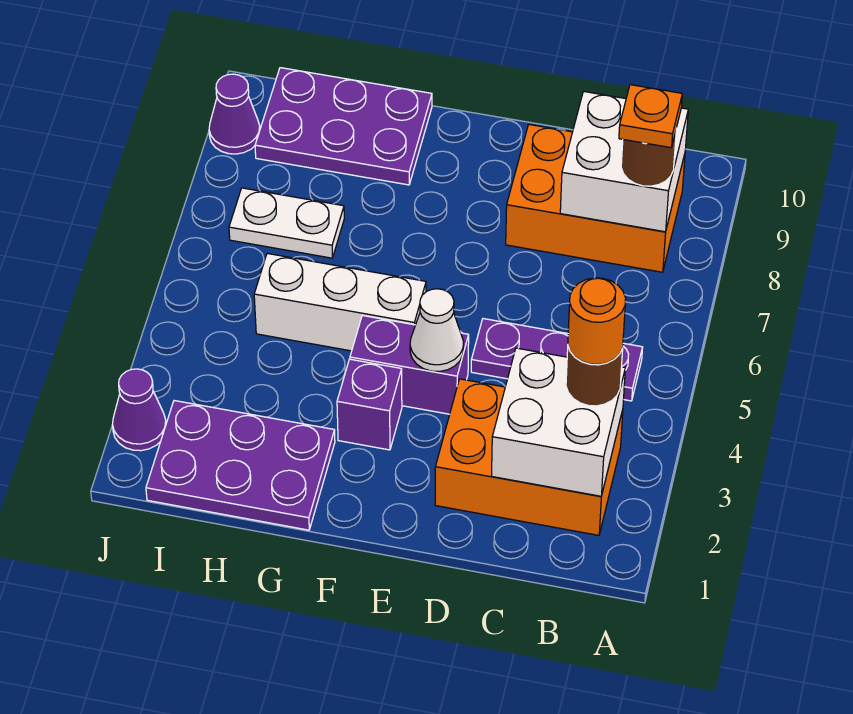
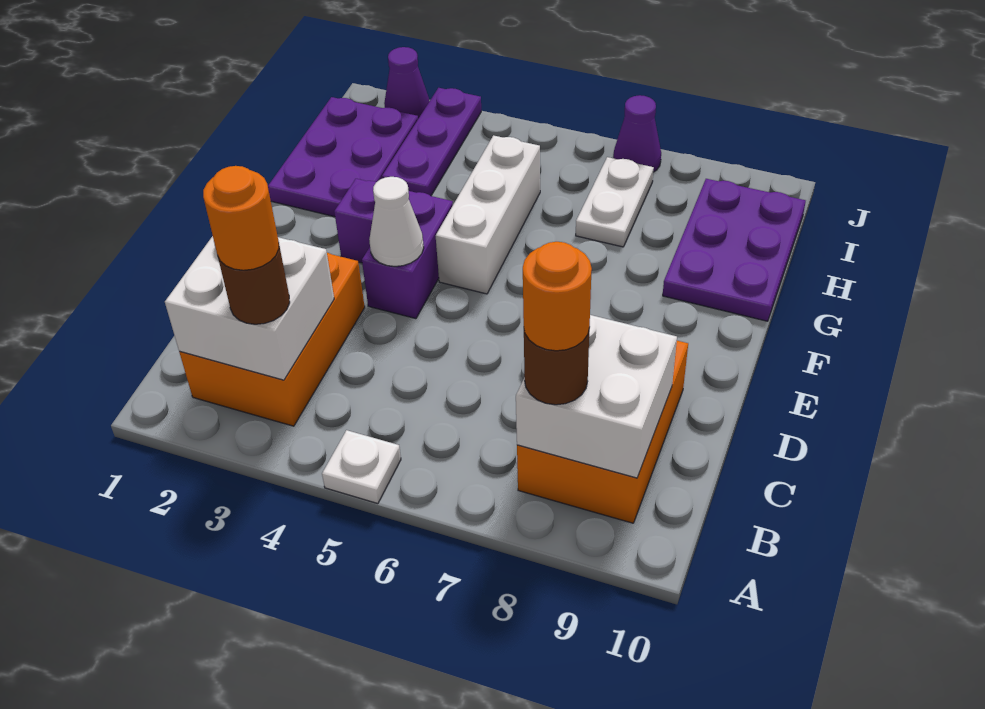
none -> white 1x1 plate [322,430,401,504]
purple 1x3 plate [471,319,643,401] -> purple 1x3 plate moved to [382,88,481,196]
orange 1x1 plate [619,85,682,148] -> orange 1x1 round brick [523,242,592,351]
purple 1x1 cone [209,74,260,154] -> purple 1x1 cone moved to [613,95,661,172]

